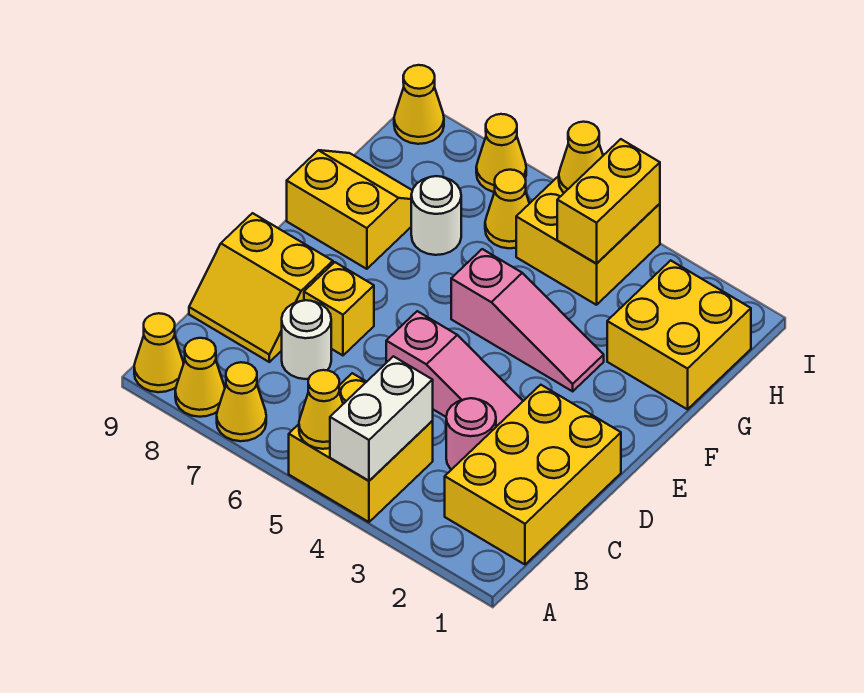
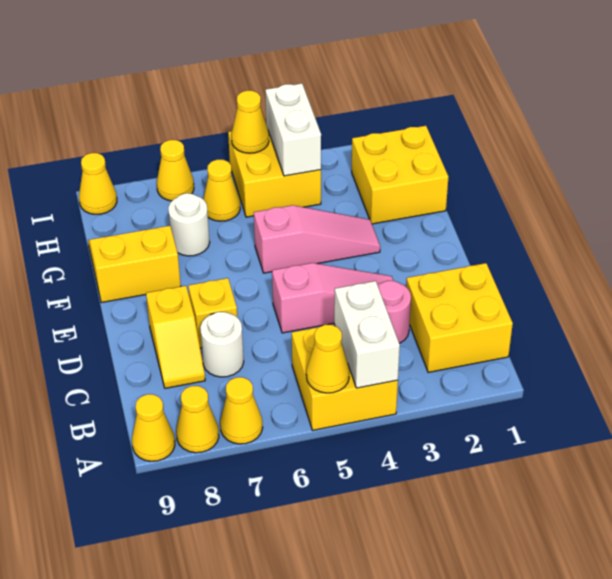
yellow 2x3 brick [445,385,621,564] -> yellow 2x2 brick [406,263,513,372]
yellow 2x2 slope [189,213,333,362] -> yellow 1x2 slope [146,286,205,388]
yellow 1x2 brick [557,139,660,264] -> white 1x2 brick [265,83,321,176]

